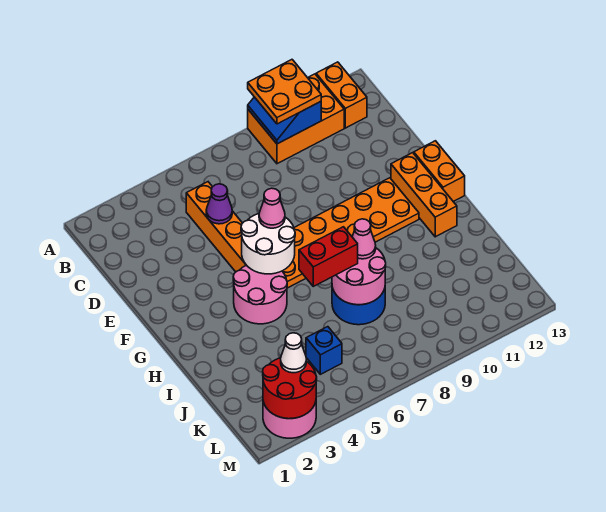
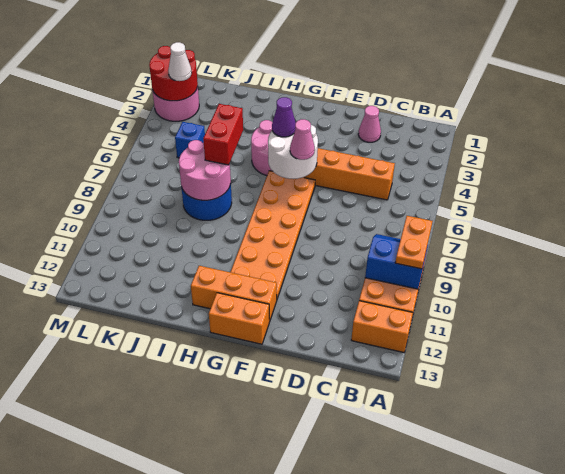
orange 2x2 plate [248,60,321,124] -> orange 1x2 plate [395,216,433,269]
purple 1x1 cone [206,184,232,224] -> purple 1x1 cone moved to [272,97,296,137]
pink 1x1 cone [352,219,376,259] -> pink 1x1 cone moved to [358,106,381,142]

